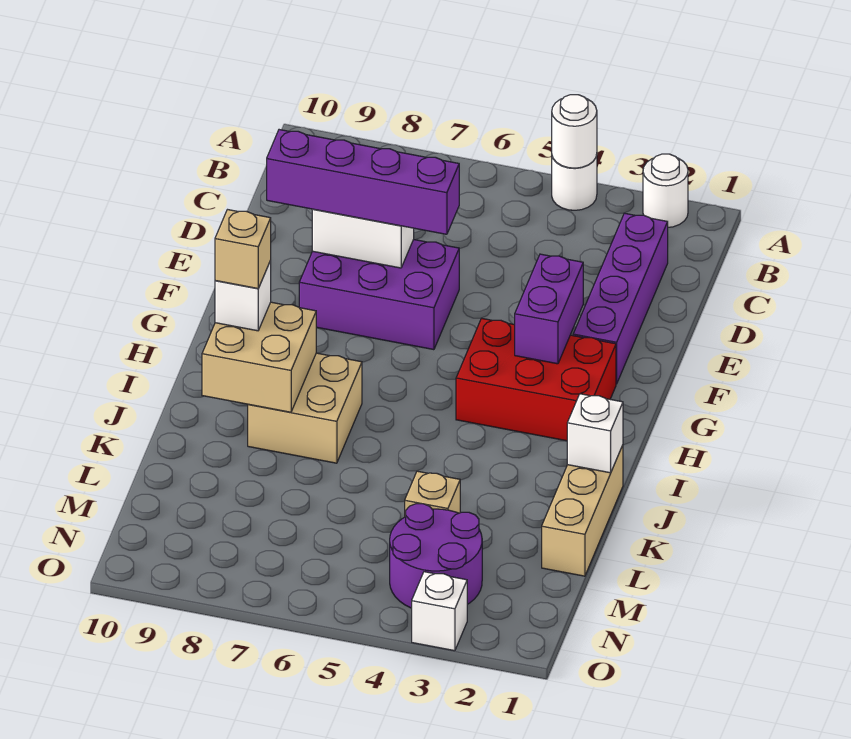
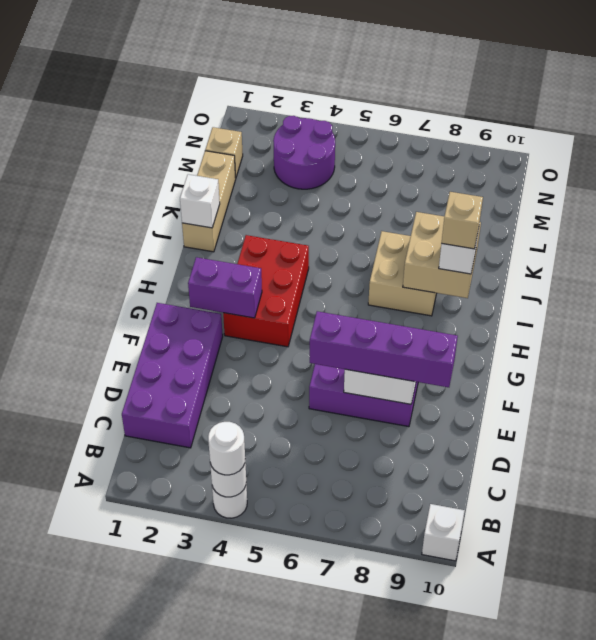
white 1x1 round brick [643,154,688,227] -> white 1x1 round brick moved to [208,422,245,475]
purple 1x4 brick [573,213,668,384] -> purple 2x4 brick [122,303,223,448]
purple 1x2 brick [515,254,583,364] -> purple 1x2 brick turned to [188,257,262,318]
red 2x3 brick [456,318,616,441] -> red 2x3 brick turned to [223,235,309,347]
tan 1x1 brick [405,471,460,517] -> tan 1x1 brick moved to [205,127,243,178]
white 1x1 brick [412,572,467,651] -> white 1x1 brick moved to [422,504,465,561]

